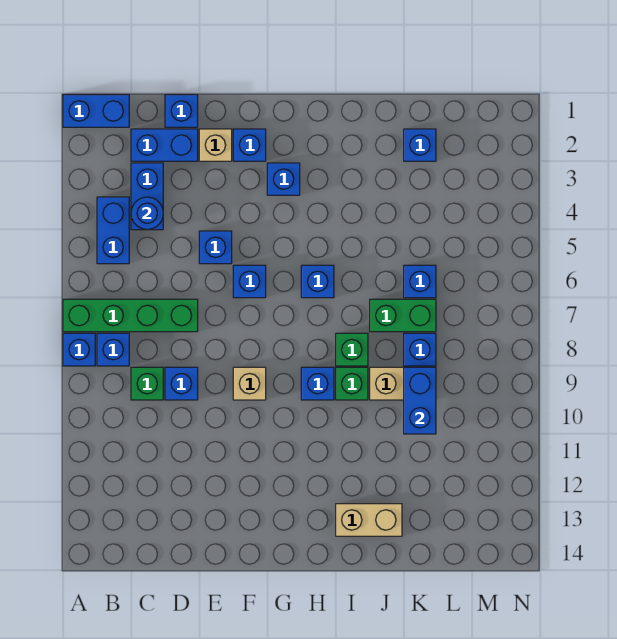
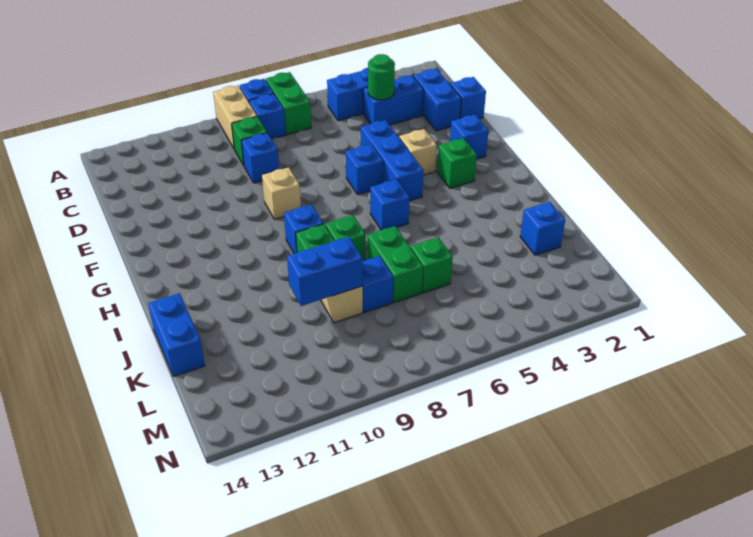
blue 1x2 brick [63,95,129,127] -> blue 1x2 brick moved to [148,293,205,377]
green 1x4 brick [63,299,198,332] -> green 1x2 brick [266,72,311,135]
blue 1x1 round brick [131,197,163,229] -> green 1x1 round brick [368,54,395,100]
tan 1x1 brick [199,129,232,161] -> tan 1x1 brick moved to [399,129,437,175]
blue 1x1 brick [199,231,232,264] -> blue 1x3 brick [361,120,424,201]
blue 1x1 brick [267,163,300,195] -> green 1x1 brick [437,138,477,188]
tan 1x2 brick [336,504,402,536] -> tan 1x2 brick moved to [213,86,257,148]
blue 1x1 brick [404,265,436,298] -> green 1x1 brick [411,237,453,293]

